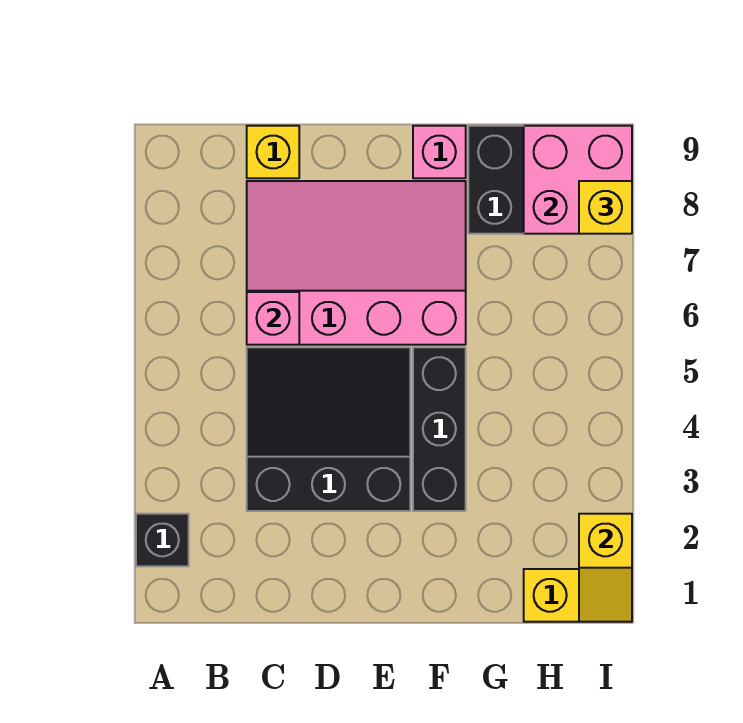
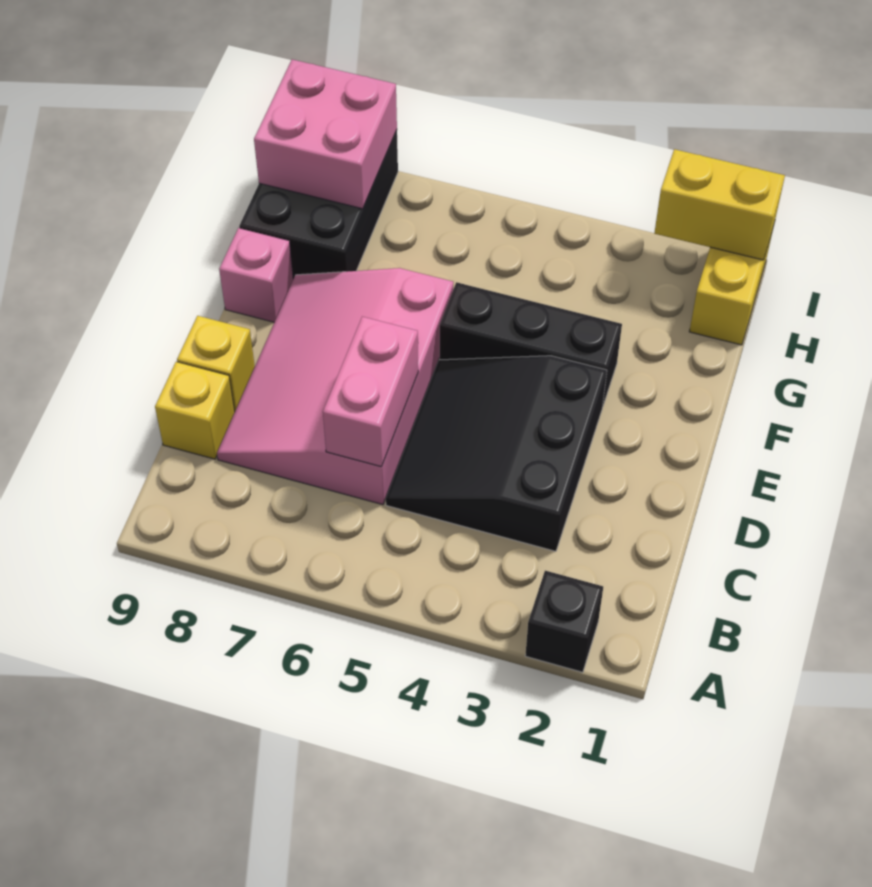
pink 1x1 brick [247,292,299,345] -> pink 1x2 brick [323,317,418,467]
yellow 1x2 slope [579,514,632,622] -> yellow 1x2 brick [655,149,785,260]
yellow 1x1 brick [579,181,632,234] -> yellow 1x1 brick moved to [177,316,255,411]

